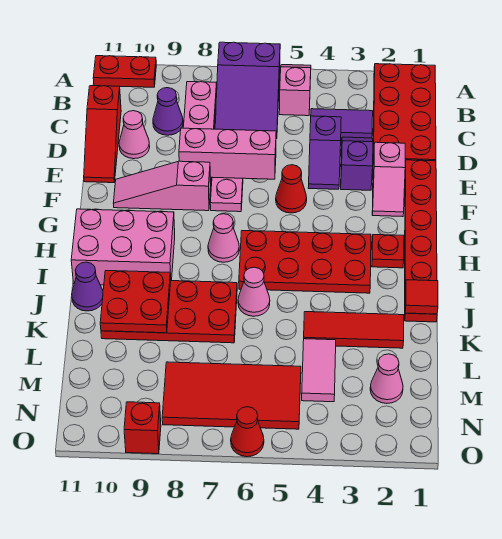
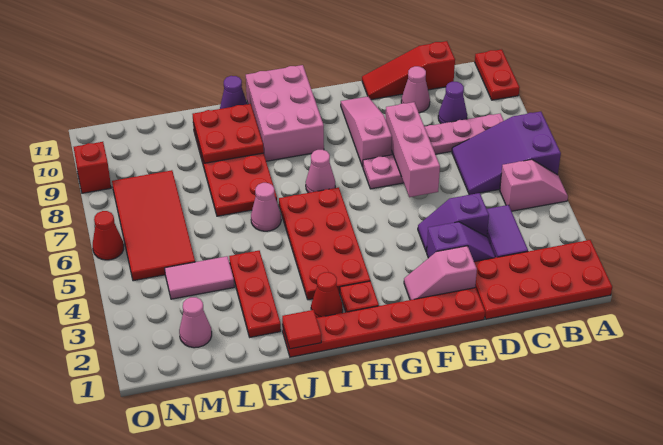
red 1x1 cone [276,165,307,213] -> red 1x1 cone moved to [311,272,343,318]
red 1x3 tile [304,312,404,348] -> red 1x3 plate [229,251,281,337]

